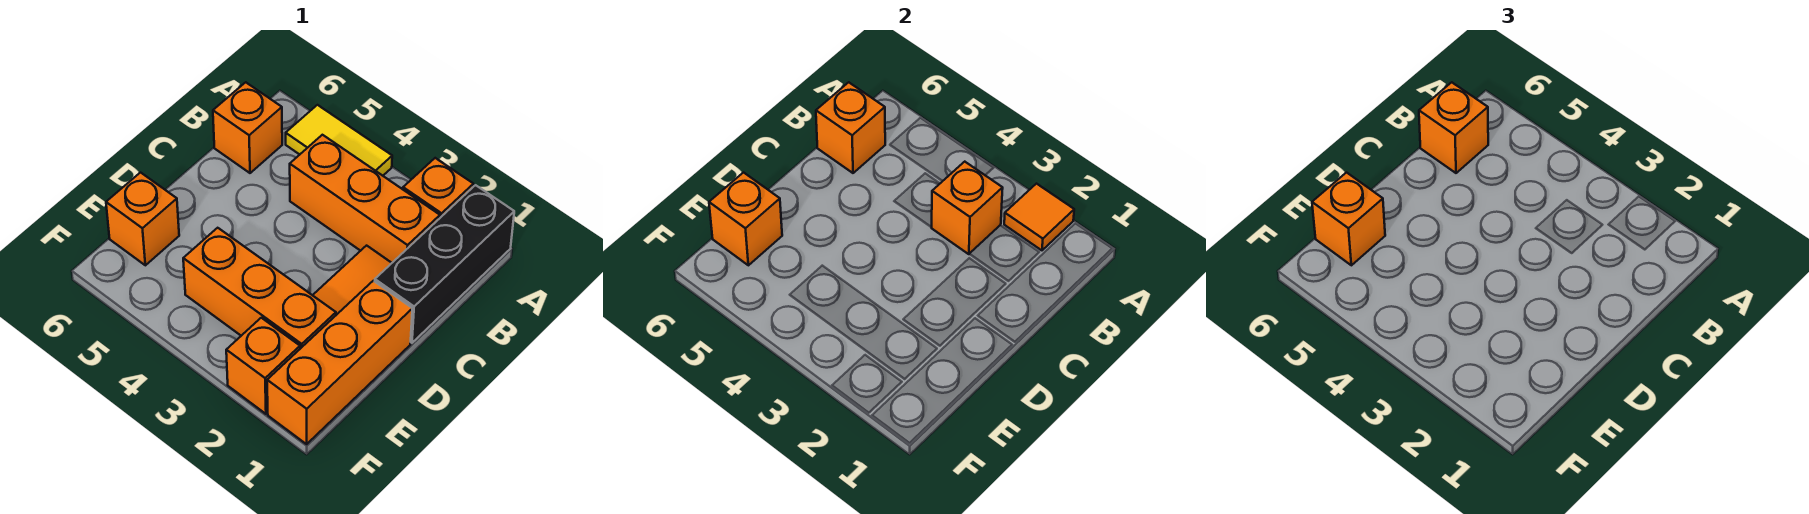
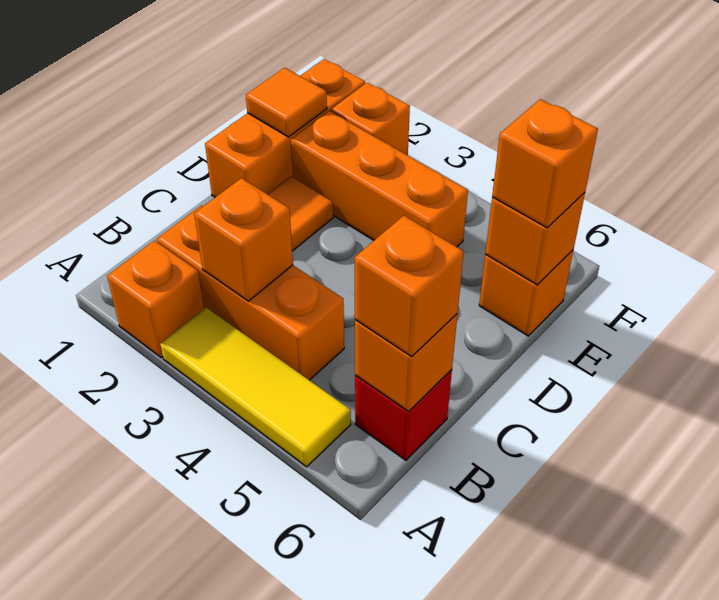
black 1x3 brick [375,185,514,343] -> none
orange 1x1 tile [1004,184,1074,250] -> orange 1x1 tile moved to [246,68,327,137]
yellow 1x2 tile [286,105,392,176] -> yellow 1x3 tile [160,307,351,467]
orange 1x1 brick [213,82,282,173] -> red 1x1 brick [355,370,452,460]

